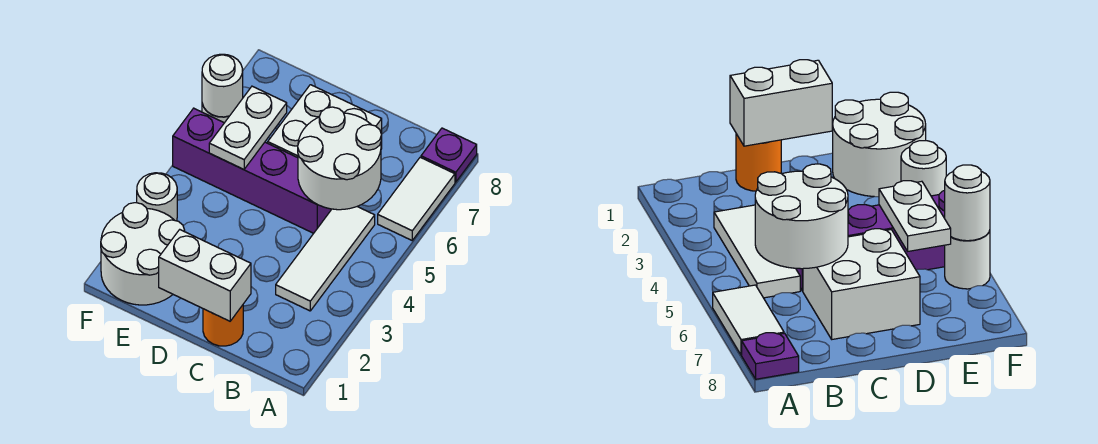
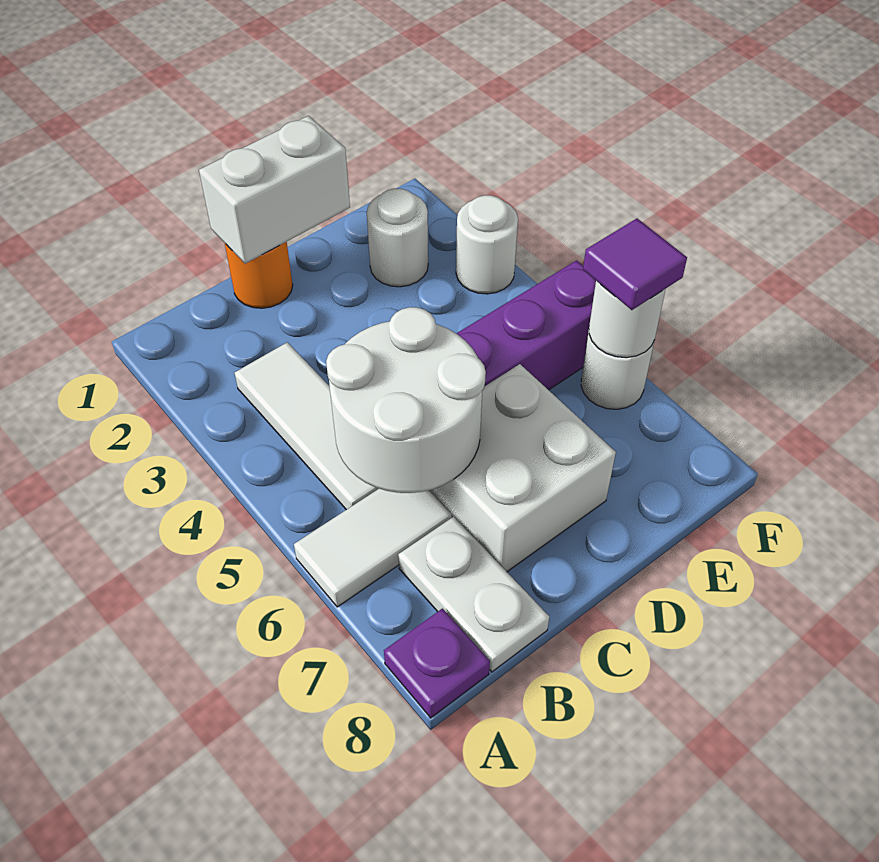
white 1x2 tile [378,157,455,240] -> white 1x2 tile turned to [294,489,452,607]
white 2x2 round brick [101,203,185,305] -> white 1x1 round brick [367,189,428,287]
white 1x2 plate [209,86,287,170] -> white 1x2 plate moved to [398,517,549,672]
none -> purple 1x1 tile [583,219,687,310]

